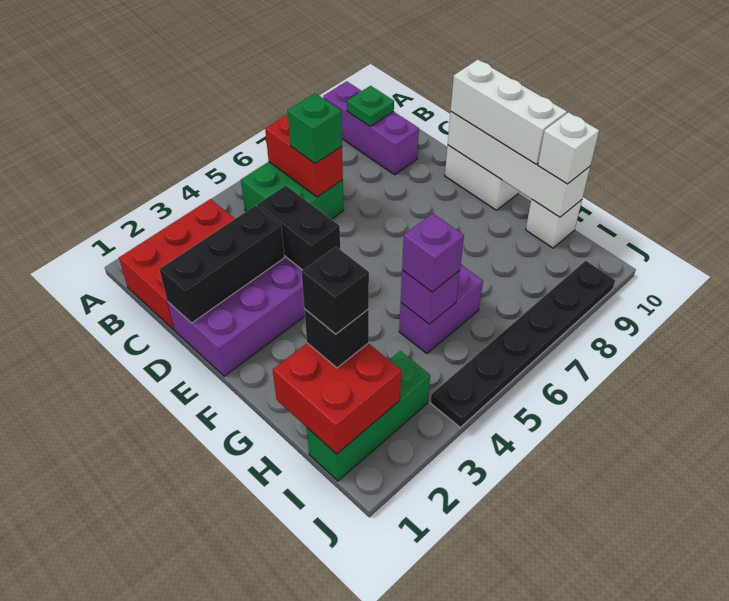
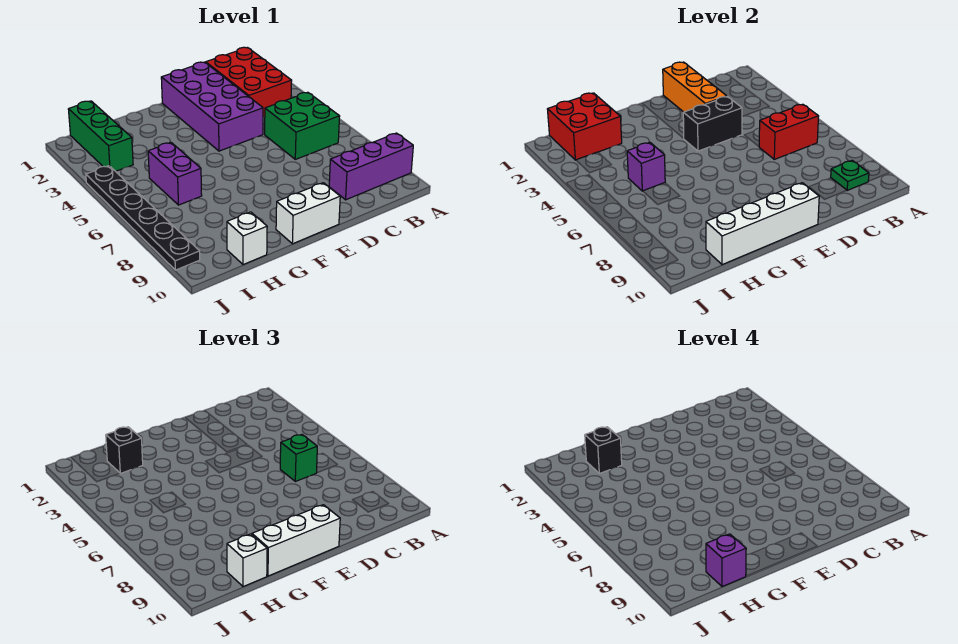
black 1x3 brick [159,206,284,323] -> orange 1x3 brick [663,62,727,112]
purple 1x1 brick [402,213,464,292] -> purple 1x1 brick moved to [706,534,746,587]

